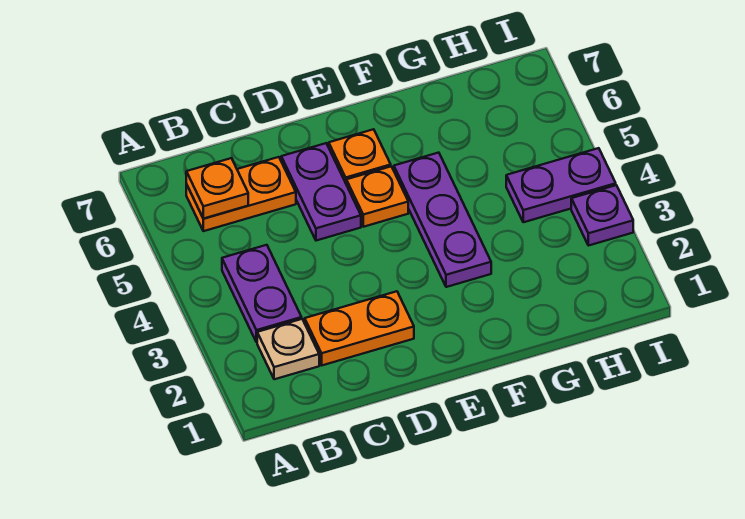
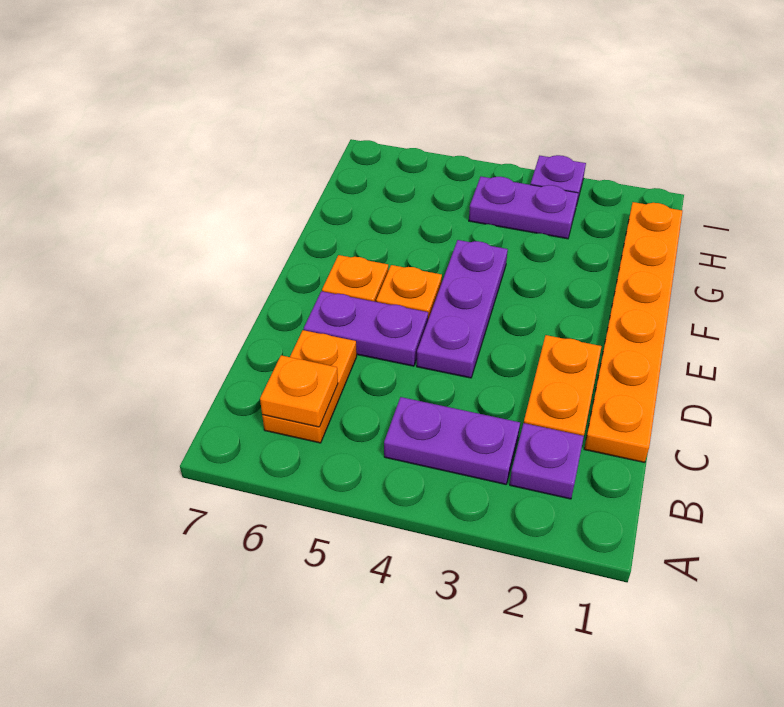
tan 1x1 plate [257,319,319,379] -> purple 1x1 plate [510,423,584,499]
none -> orange 1x6 plate [584,202,682,463]
purple 1x3 plate [394,153,491,287] -> purple 1x3 plate turned to [417,240,508,378]
purple 1x2 plate [506,148,616,222] -> purple 1x2 plate turned to [469,177,578,239]

